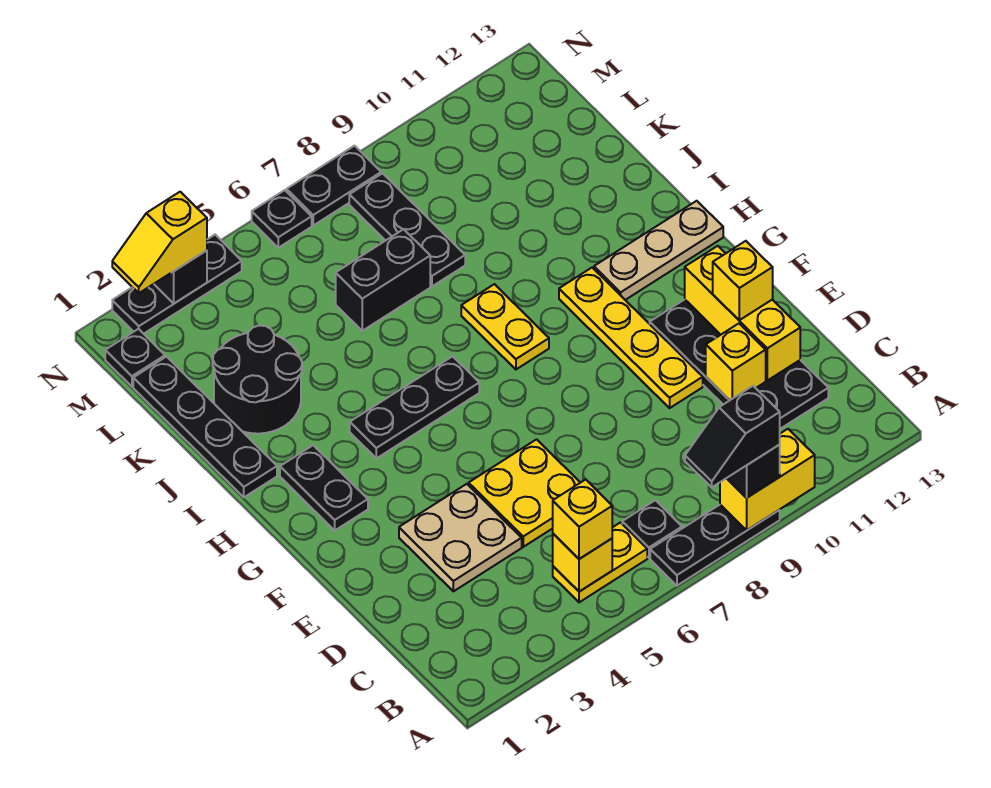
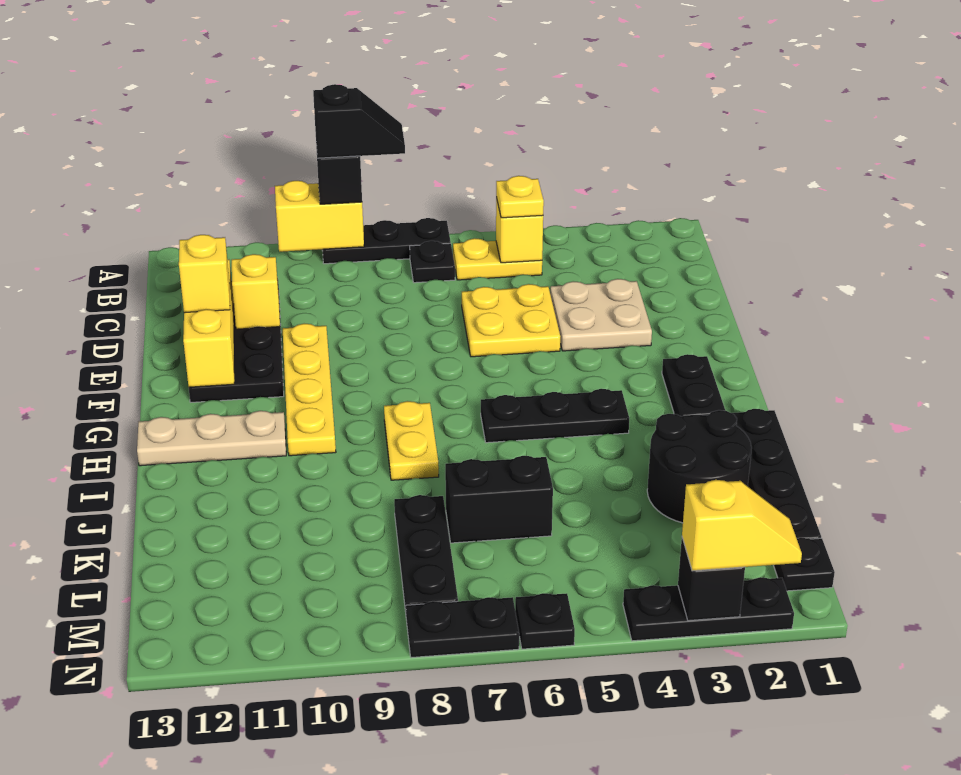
yellow 1x1 brick [553,479,612,559] -> yellow 1x1 plate [496,176,544,218]

